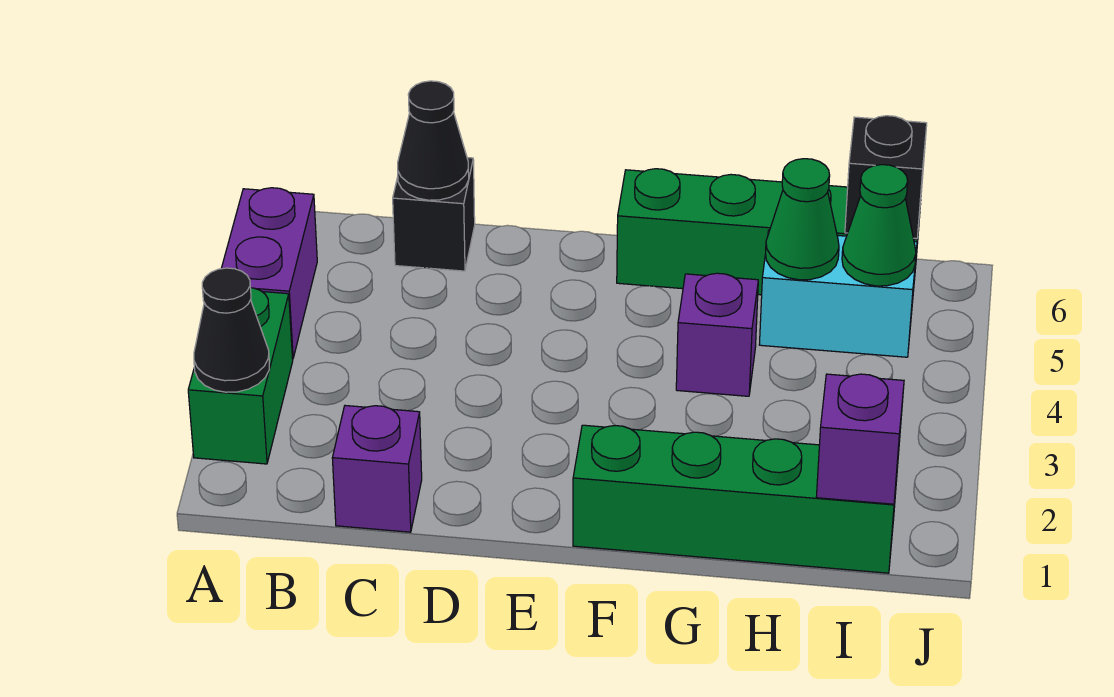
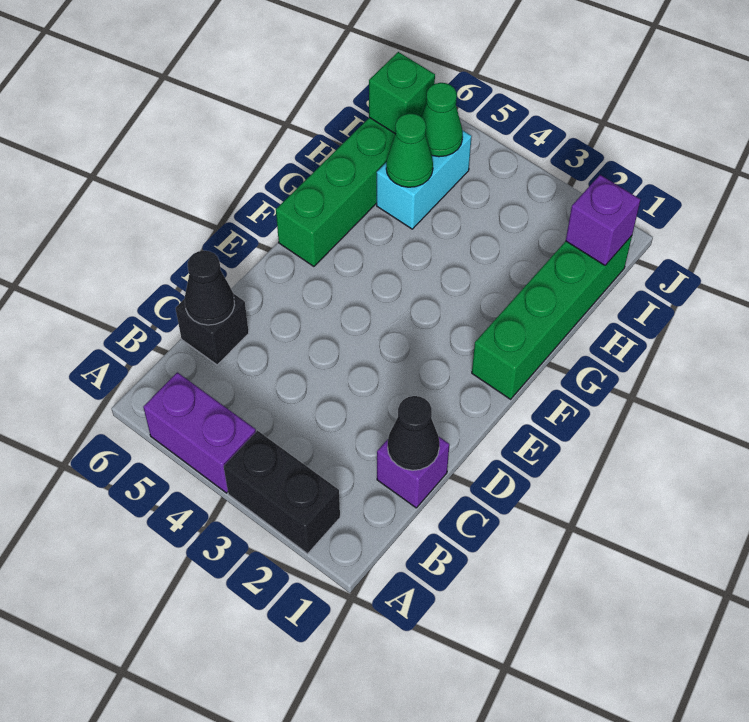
green 1x2 brick [188,288,293,464] -> black 1x2 brick [224,431,340,554]
black 1x1 cone [194,268,269,392] -> black 1x1 cone moved to [388,396,439,470]
purple 1x1 brick [676,273,758,396] -> none
black 1x1 brick [845,116,927,239] -> green 1x1 brick [369,52,435,134]

